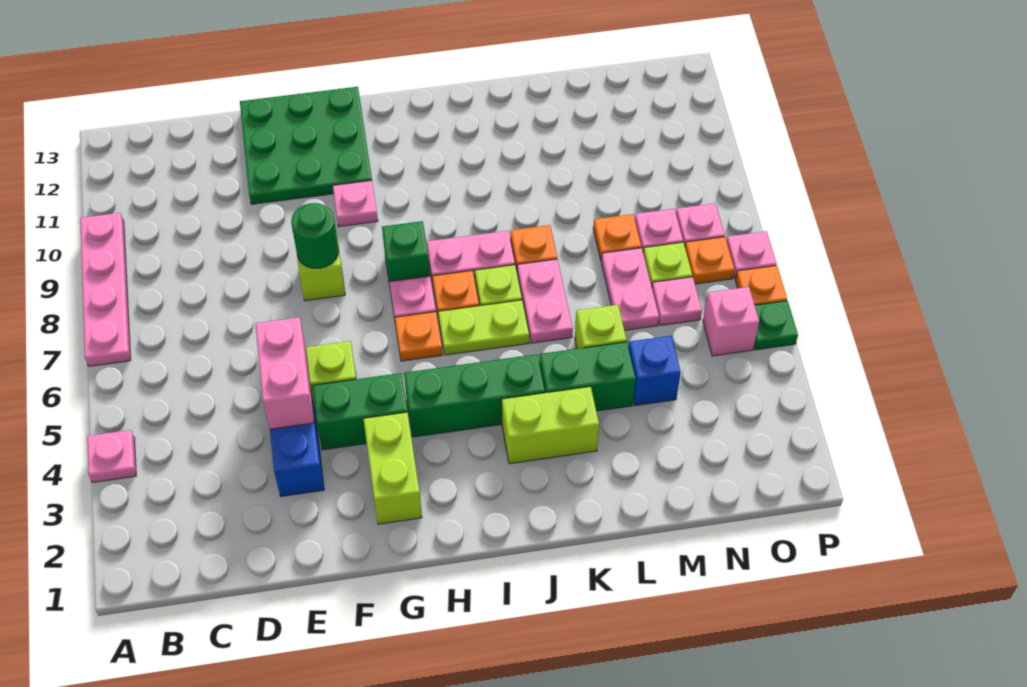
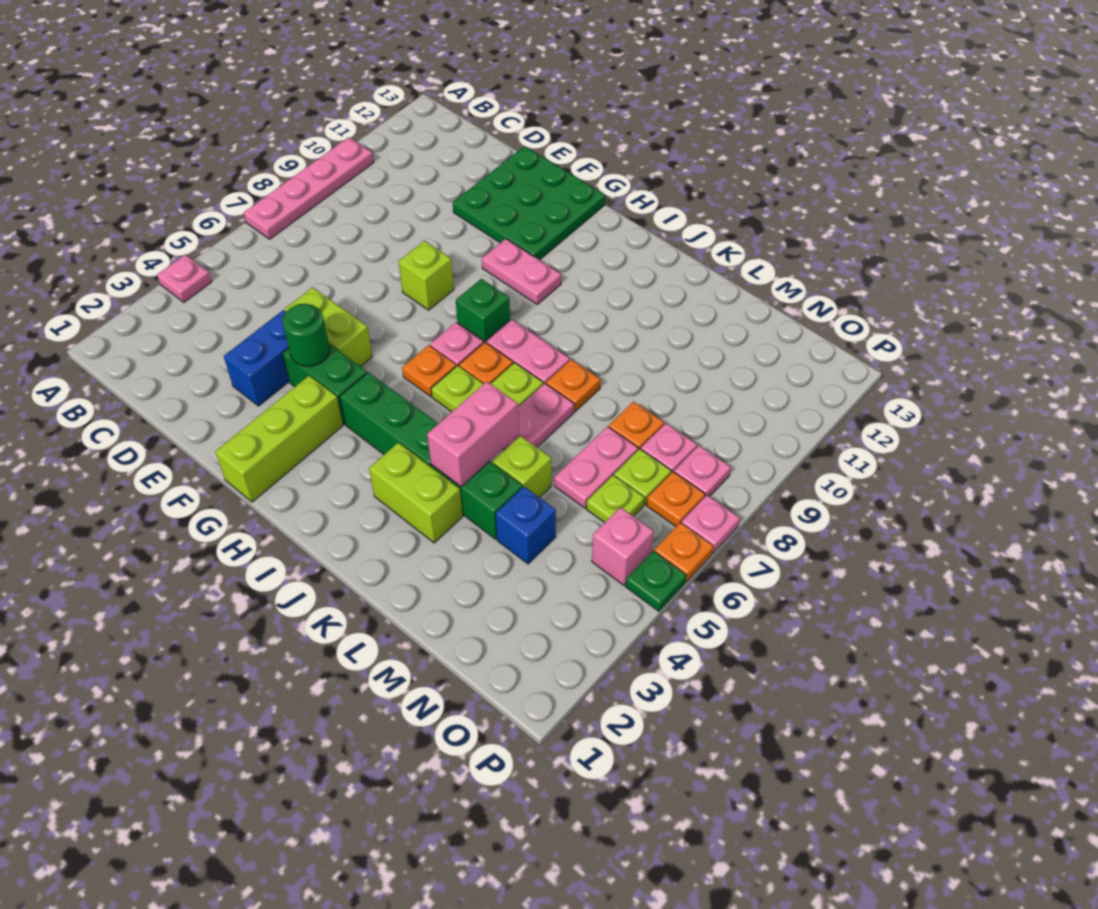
pink 1x2 brick [255,317,314,429] -> pink 1x2 brick moved to [427,382,519,487]
green 1x1 round brick [291,203,339,268] -> green 1x1 round brick moved to [283,304,330,366]
lime 1x2 brick [364,412,422,524] -> lime 1x3 brick [215,376,343,502]
pink 1x1 plate [333,180,378,227] -> pink 1x2 plate [482,239,561,304]
pink 1x1 plate [652,277,702,325] -> lime 1x1 plate [586,475,645,523]

